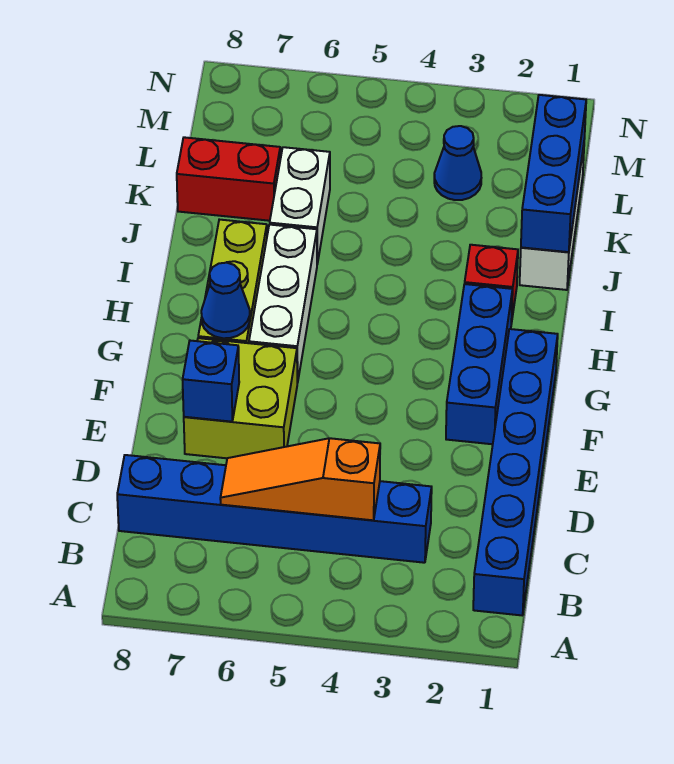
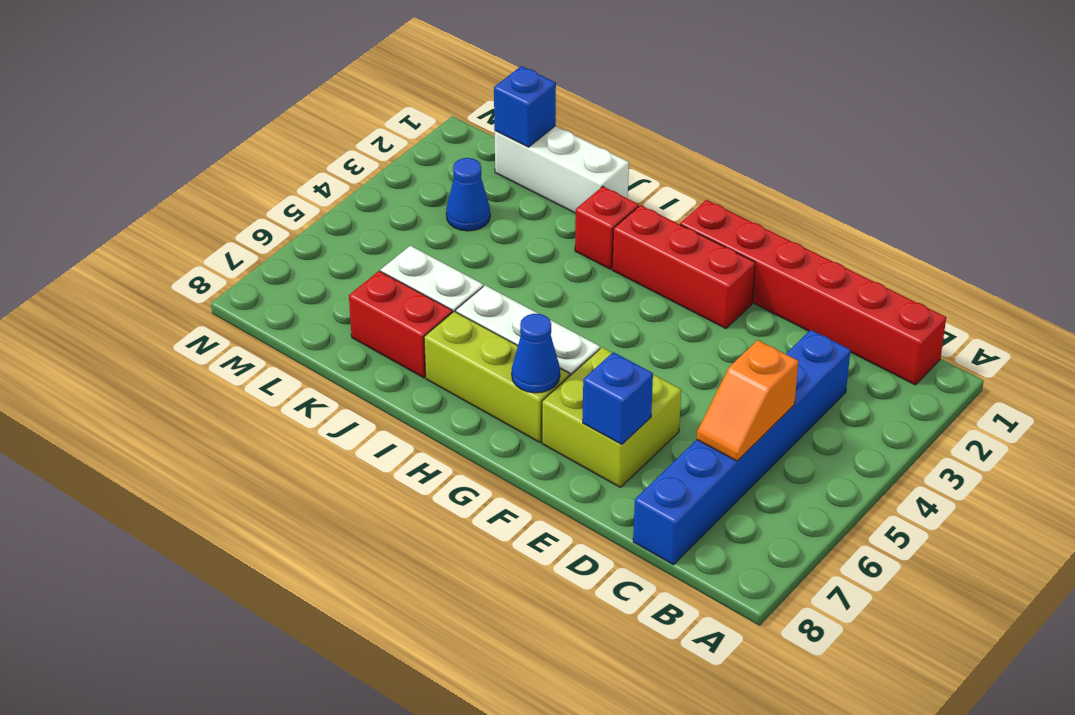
blue 1x6 brick [473,329,558,615] -> red 1x6 brick [680,200,946,385]
orange 1x3 slope [220,438,380,520] -> orange 1x2 slope [697,340,798,461]
blue 1x3 brick [446,284,512,444] -> red 1x3 brick [612,205,755,329]
blue 1x3 brick [521,95,586,252] -> blue 1x1 brick [494,66,556,147]
red 1x2 brick [177,137,280,221] -> red 1x2 brick turned to [349,271,452,378]

